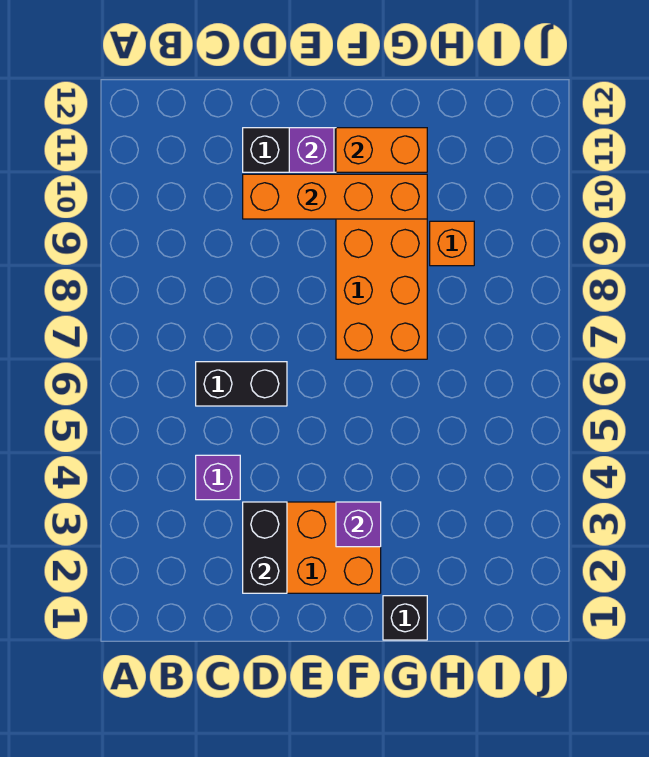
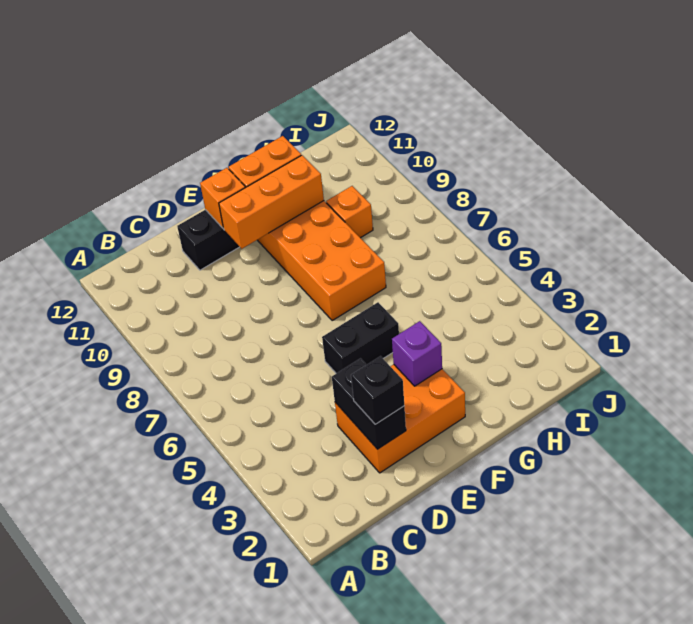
purple 1x1 brick [196,455,240,500] -> none
black 1x2 brick [196,362,287,406] -> black 1x2 brick moved to [322,302,399,373]
orange 1x4 brick [243,174,427,219] -> orange 1x3 brick [219,155,324,249]
purple 1x1 brick [289,128,334,172] -> orange 1x1 brick [200,168,245,228]
black 1x1 brick [383,596,427,640] -> black 1x1 brick moved to [351,356,404,424]

